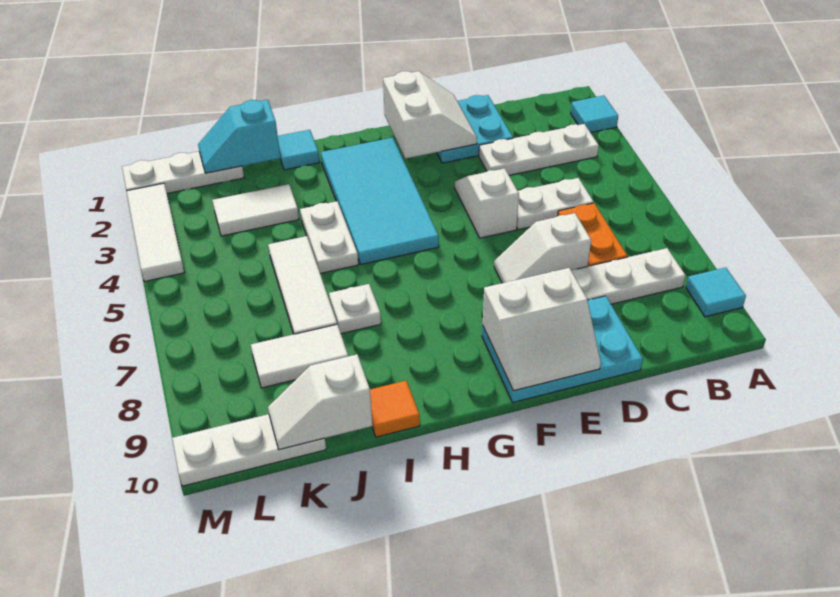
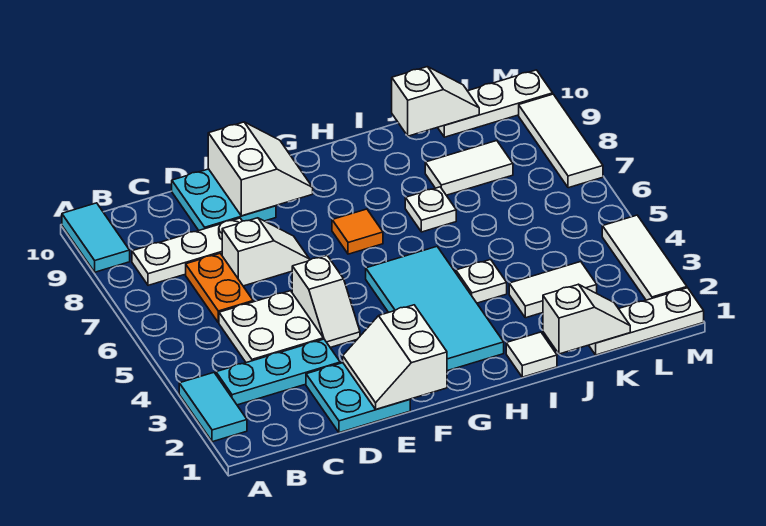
cyan 1x1 tile [571,96,618,133] -> cyan 1x2 tile [179,373,247,442]
cyan 1x1 tile [686,268,746,317] -> cyan 1x2 tile [62,203,130,272]
white 1x3 plate [479,124,599,175] -> cyan 1x3 plate [216,339,340,405]
white 1x2 plate [517,178,594,230] -> white 2x2 plate [219,291,323,363]
cyan 2x3 plate [482,296,643,403] -> cyan 2x2 plate [172,169,276,230]
white 2x2 slope [483,268,601,391] -> white 2x2 slope turned to [208,122,313,216]
cyan 1x1 tile [278,130,320,170] -> white 1x1 tile [506,332,557,377]
white 1x2 plate [300,201,358,274] -> white 1x1 plate [456,260,507,303]
orange 1x1 tile [370,381,420,437] -> orange 1x1 tile moved to [332,209,383,254]
cyan 1x2 slope [198,100,280,173] -> white 1x2 slope [543,284,630,354]
white 1x3 tile [268,236,337,334] -> white 1x3 tile moved to [519,94,603,188]

